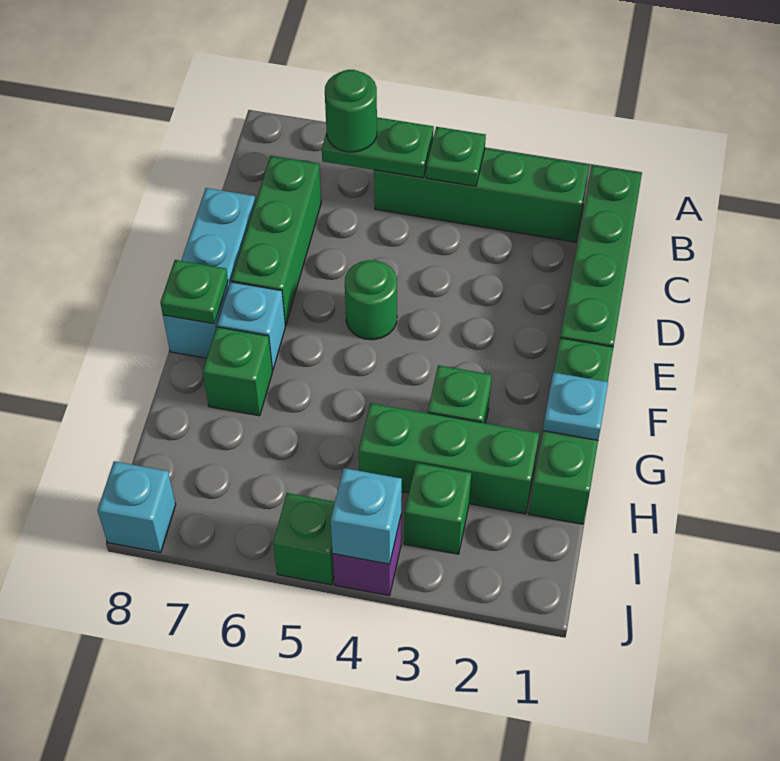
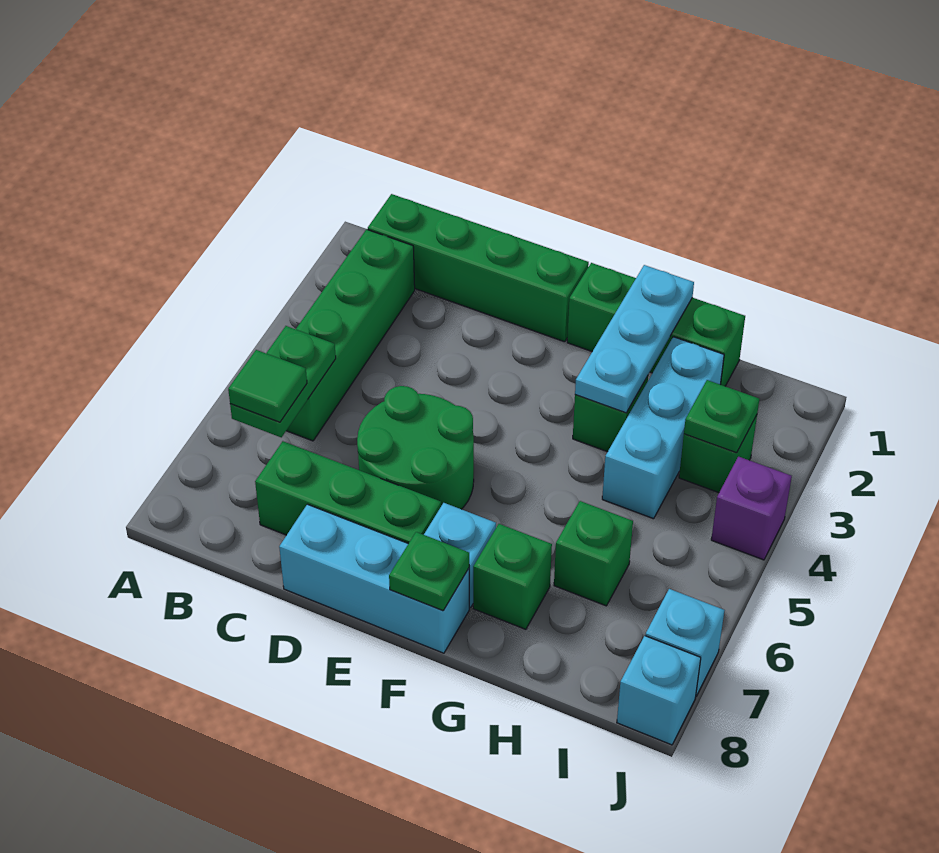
green 1x1 plate [426,127,486,186] -> green 1x1 plate moved to [684,380,759,453]
green 1x1 round brick [325,70,377,152] -> green 1x1 tile [228,350,307,422]
green 1x1 round brick [345,260,397,340] -> green 2x2 round brick [357,386,474,509]
cyan 1x1 plate [543,372,608,440] -> cyan 1x3 plate [575,265,694,413]
green 1x3 brick [359,403,539,514] -> cyan 1x3 brick [602,337,724,519]
cyan 1x1 brick [331,468,402,564] -> cyan 1x1 brick moved to [645,589,725,696]
green 1x1 brick [273,493,335,585] -> green 1x1 brick moved to [554,501,633,606]

